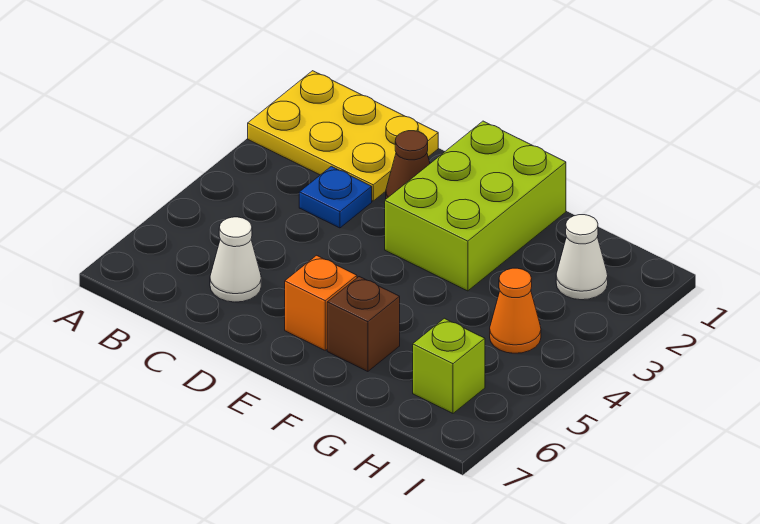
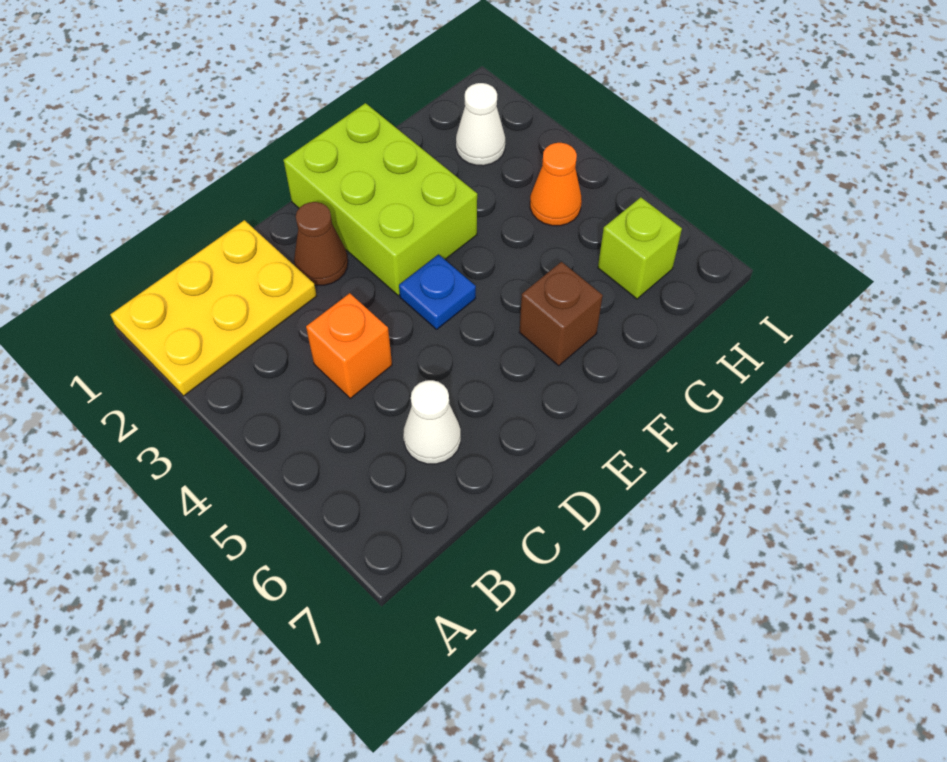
blue 1x1 plate [299,166,372,228] -> blue 1x1 plate moved to [399,255,476,329]
orange 1x1 brick [285,255,357,350] -> orange 1x1 brick moved to [306,293,392,398]

